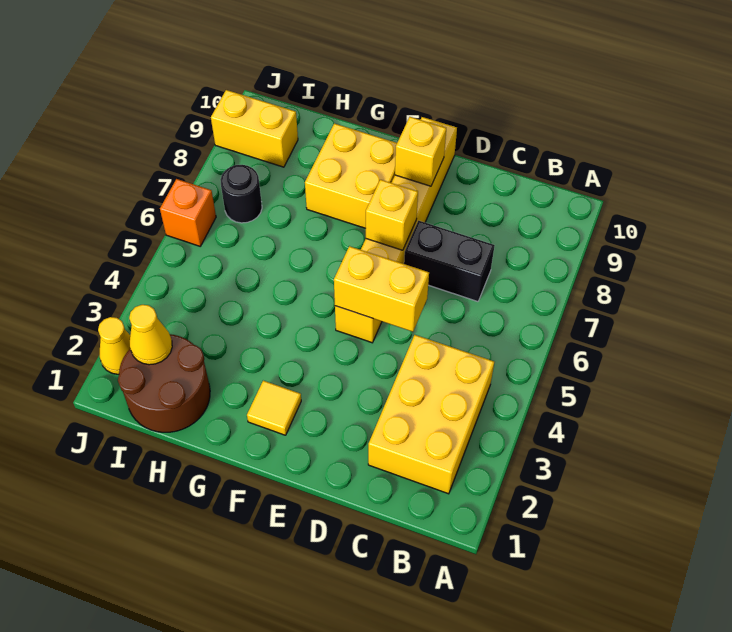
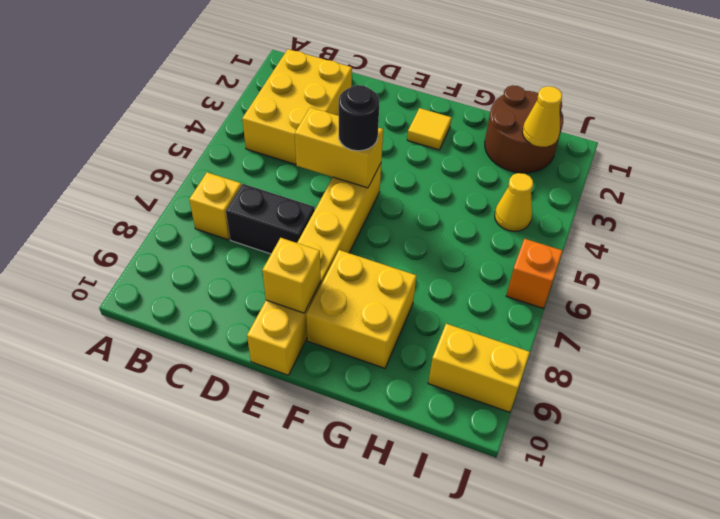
yellow 1x1 brick [366,180,418,250] -> yellow 1x1 brick moved to [189,172,241,240]
black 1x1 round brick [220,165,262,223] -> black 1x1 round brick moved to [339,85,379,151]
yellow 1x1 cone [98,317,130,374] -> yellow 1x1 cone moved to [495,173,533,231]

